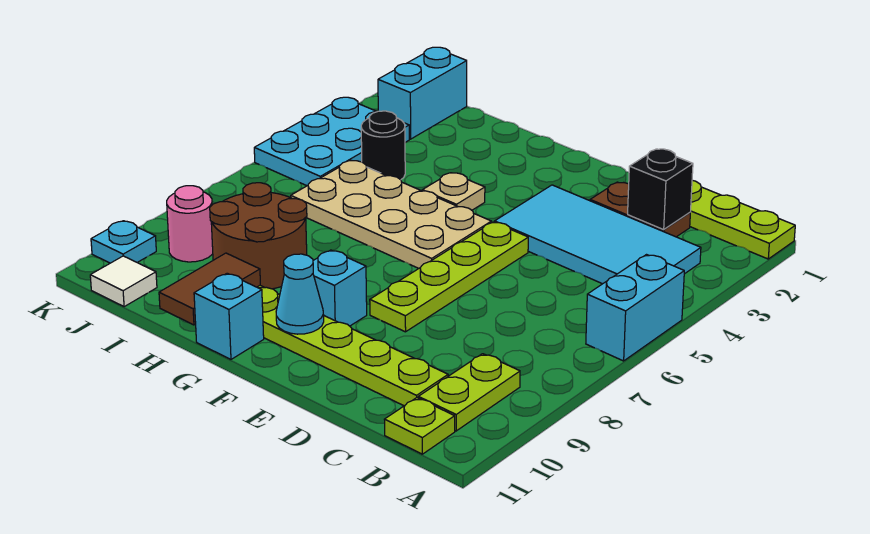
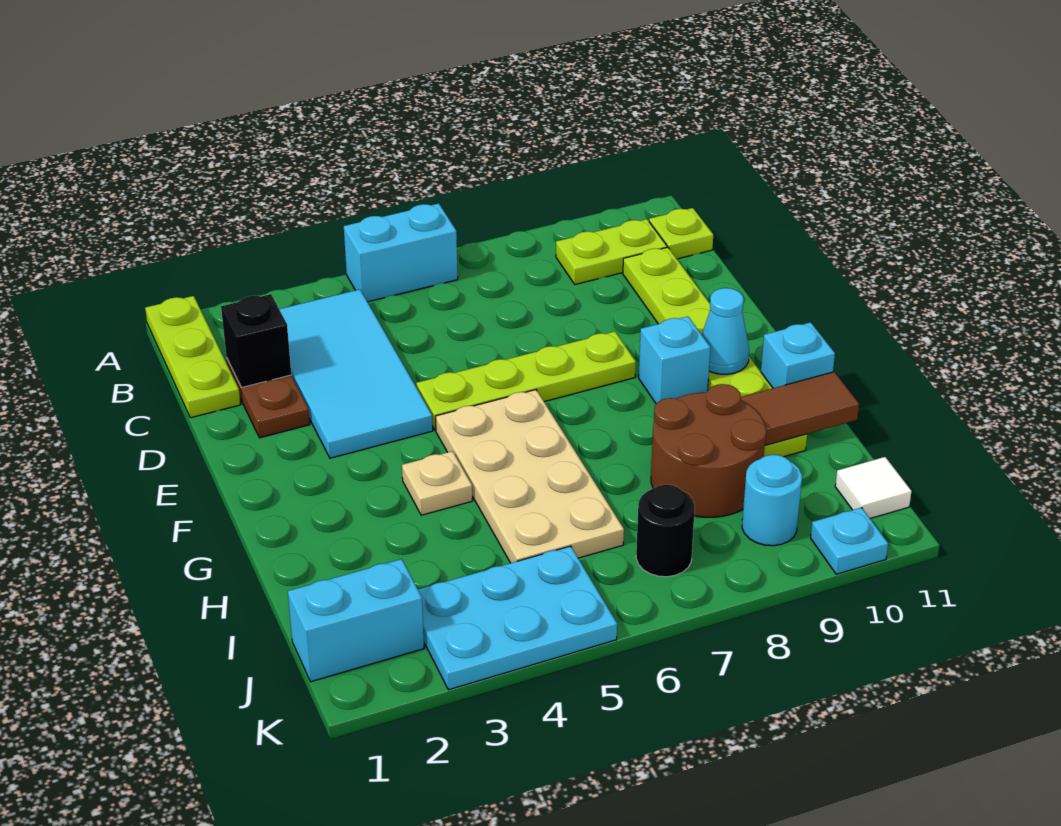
black 1x1 round brick [361,111,405,180] -> black 1x1 round brick moved to [636,485,695,577]
pink 1x1 round brick [167,186,213,262] -> cyan 1x1 round brick [742,455,802,546]

